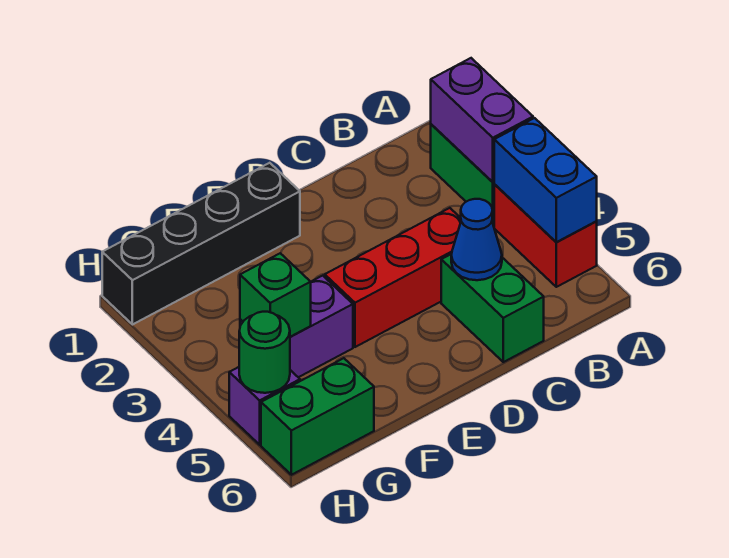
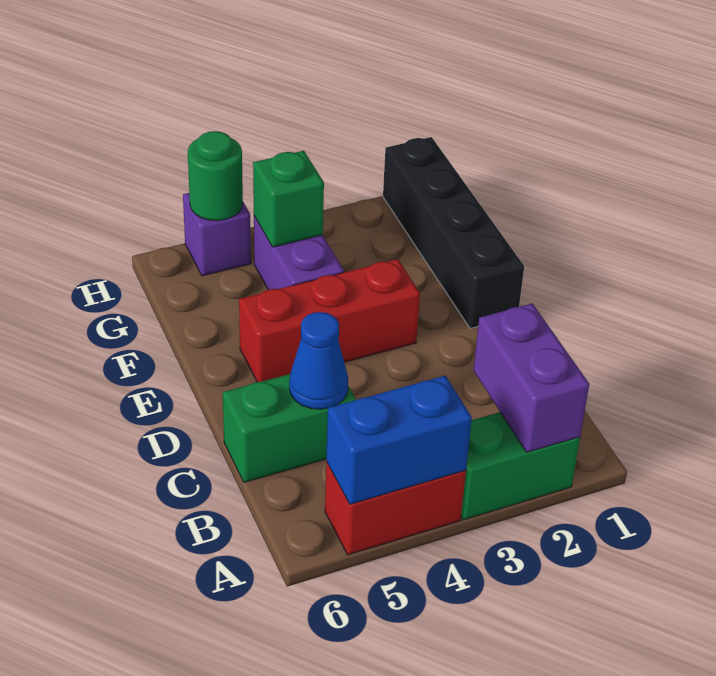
purple 1x2 brick [431,58,533,182] -> purple 1x2 brick turned to [474,304,589,452]
red 1x3 brick [325,208,461,347] -> red 1x3 brick turned to [239,259,420,382]
green 1x2 brick [261,358,374,475] -> none

